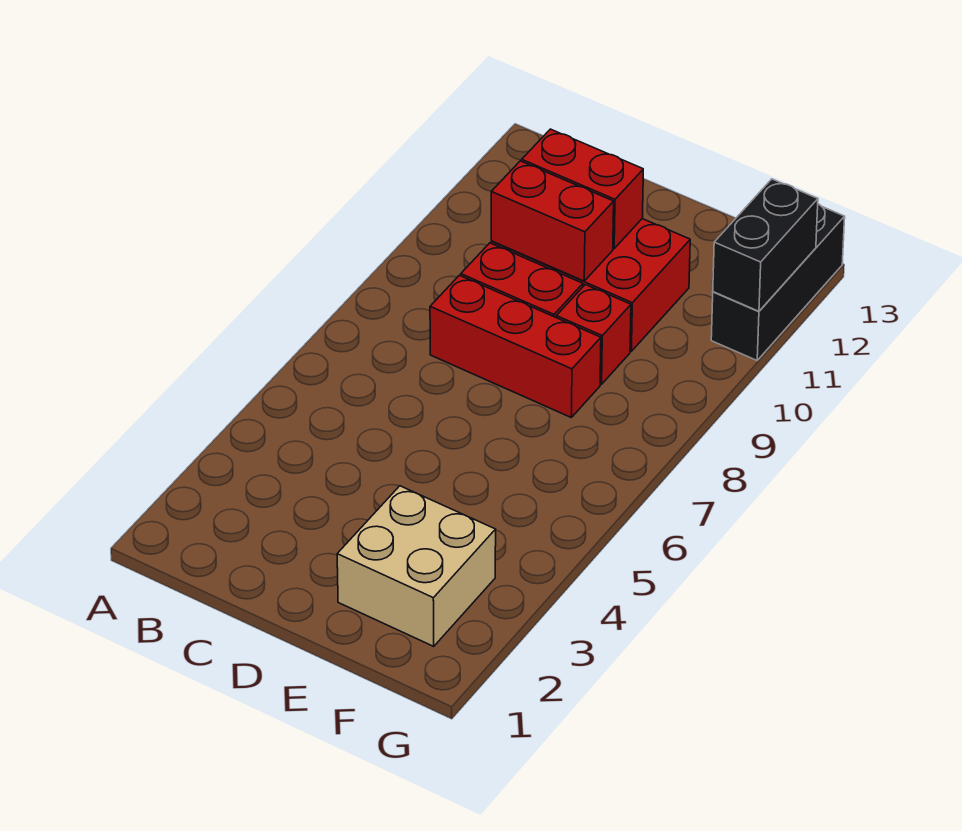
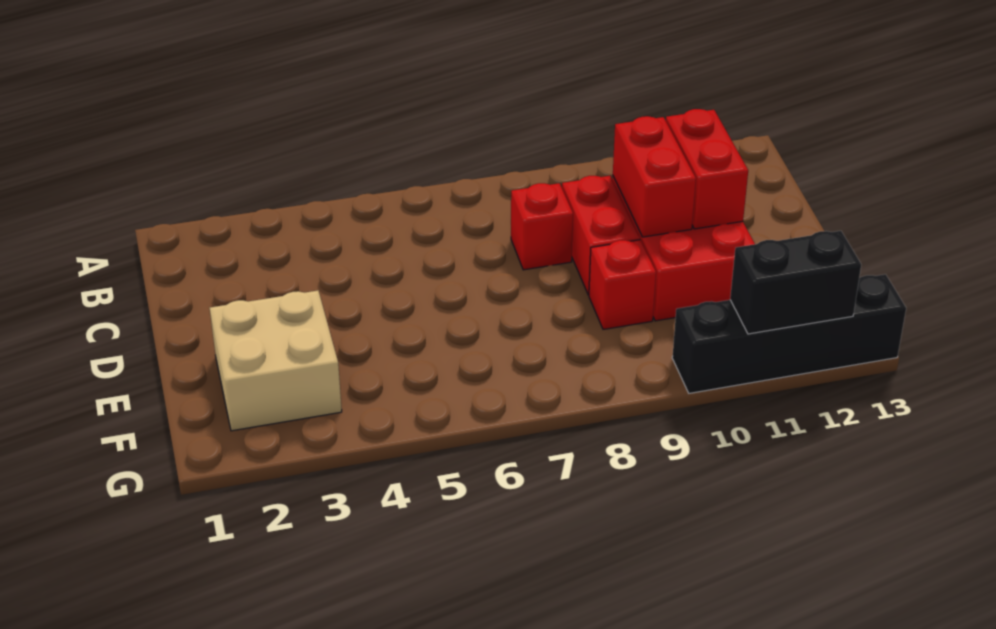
red 1x3 brick [430,275,601,417] -> red 1x1 brick [511,183,573,270]
black 1x3 brick [711,204,845,360] -> black 1x4 brick [672,274,906,393]

